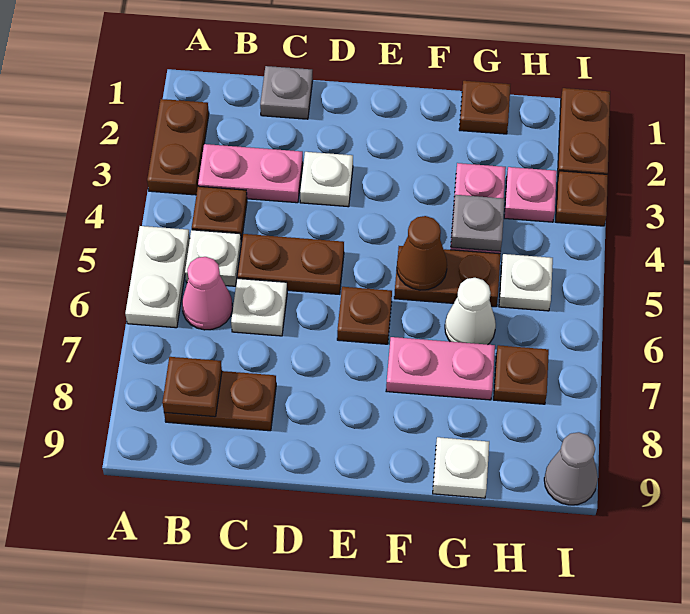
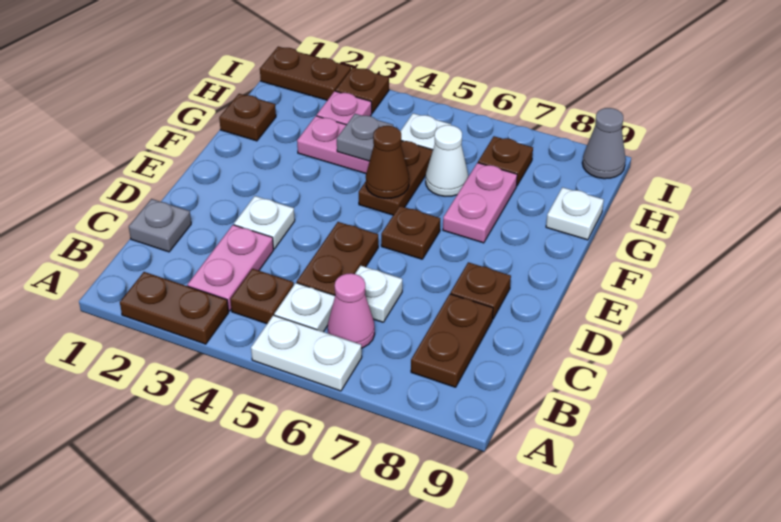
brown 1x1 plate [162,357,222,417] -> brown 1x1 plate moved to [450,262,511,319]

